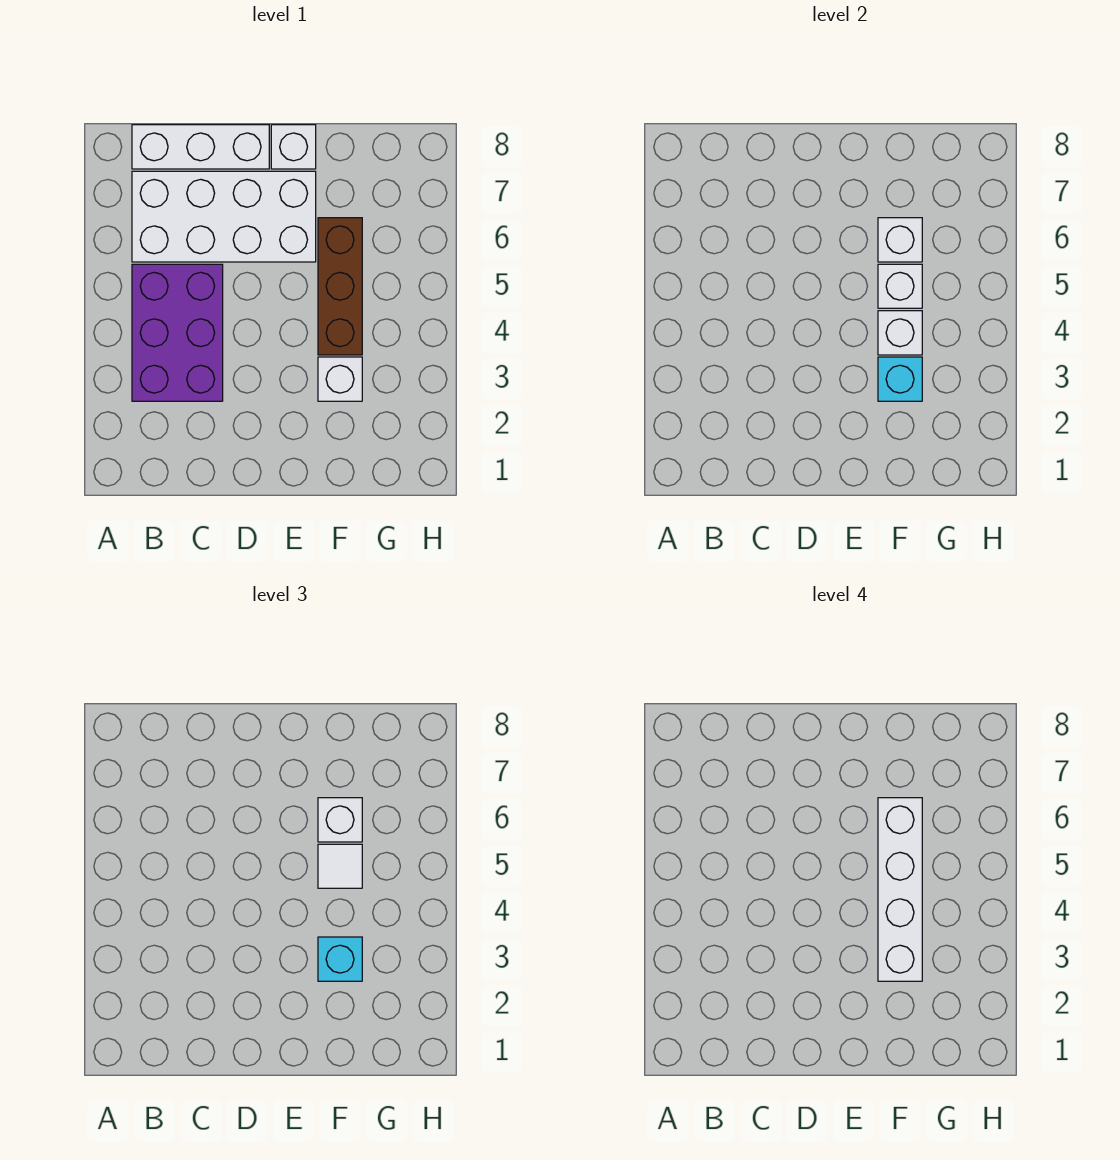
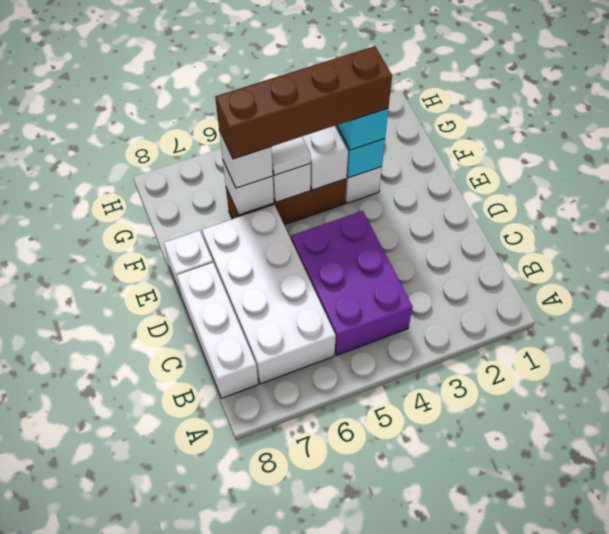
purple 2x3 brick [132,264,223,401] -> purple 2x3 brick turned to [291,211,413,355]
white 1x4 brick [878,798,922,981] -> brown 1x4 brick [215,46,392,159]

